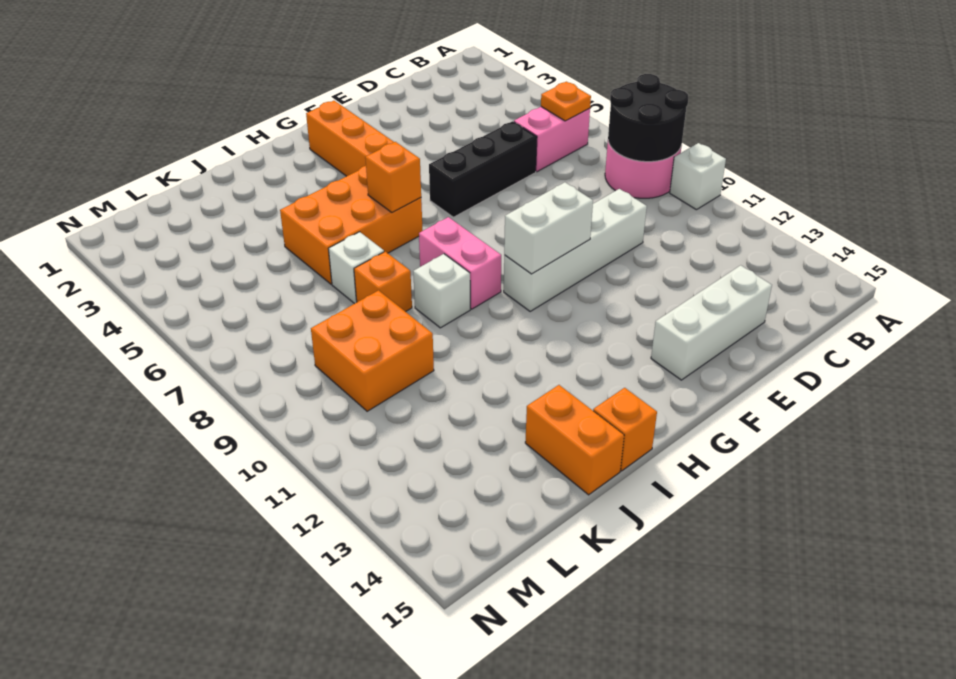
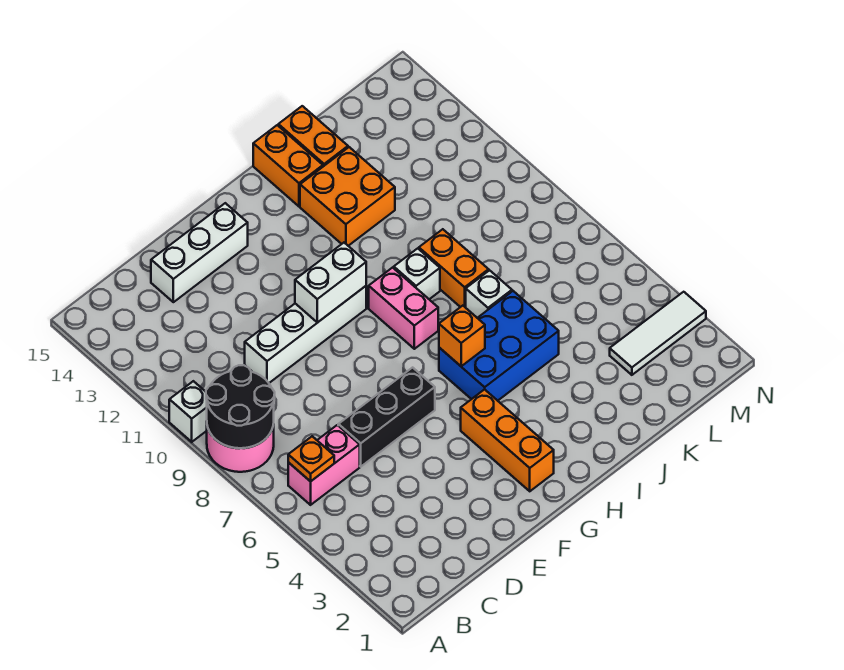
orange 2x3 brick [280,166,423,284] -> blue 2x3 brick [439,291,559,401]
orange 1x1 brick [593,388,657,471] -> orange 1x2 brick [253,125,323,206]
orange 1x1 brick [354,252,412,312] -> orange 1x2 brick [419,229,489,308]
orange 2x2 brick [311,290,434,411] -> orange 2x2 brick moved to [300,147,395,246]
none -> white 1x3 tile [610,292,706,375]

